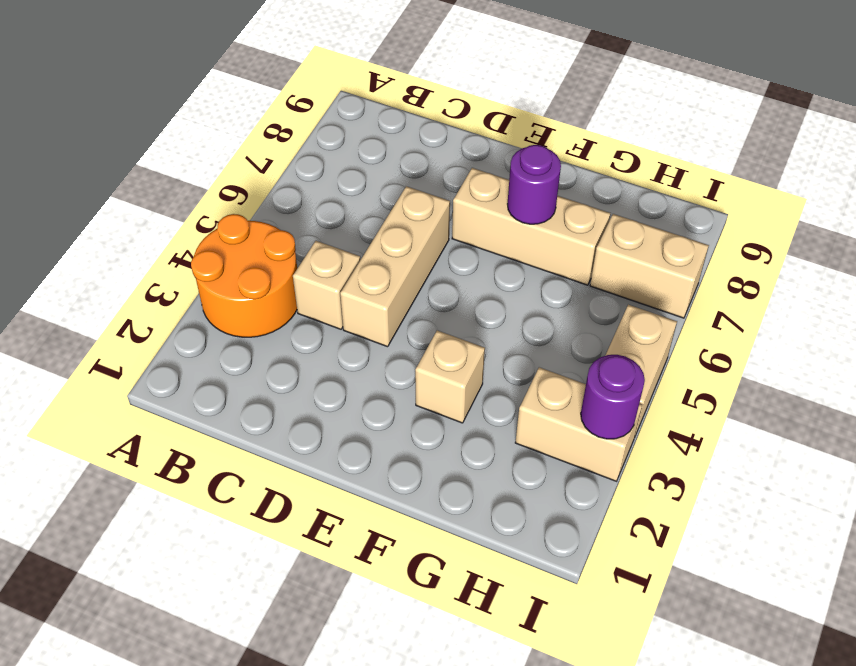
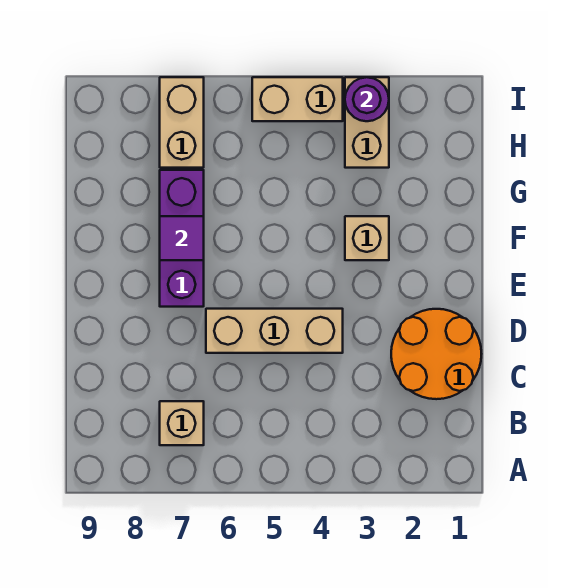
orange 2x2 round brick [191,214,297,337] -> orange 2x2 round brick moved to [391,309,481,399]
tan 1x1 brick [293,241,360,329] -> tan 1x1 brick moved to [160,401,204,445]
tan 1x3 brick [452,168,610,285] -> purple 1x3 brick [160,170,204,307]
purple 1x1 round brick [508,145,561,224] -> purple 1x1 tile [160,216,204,260]

